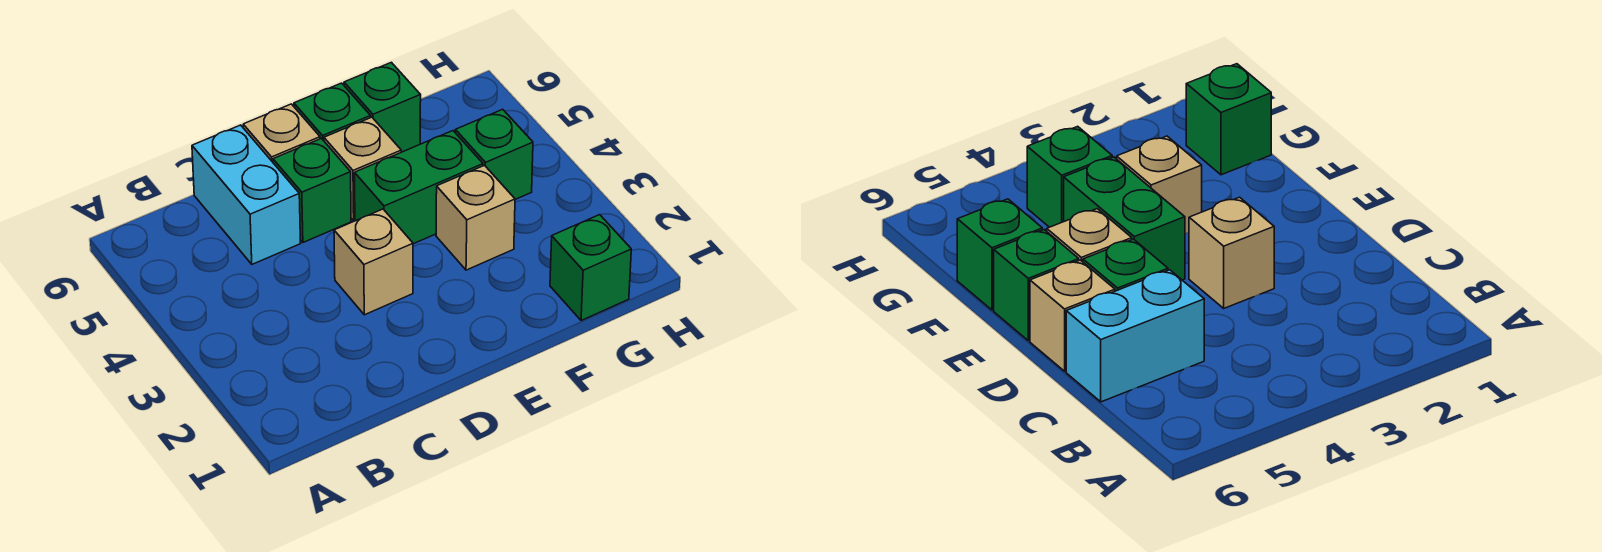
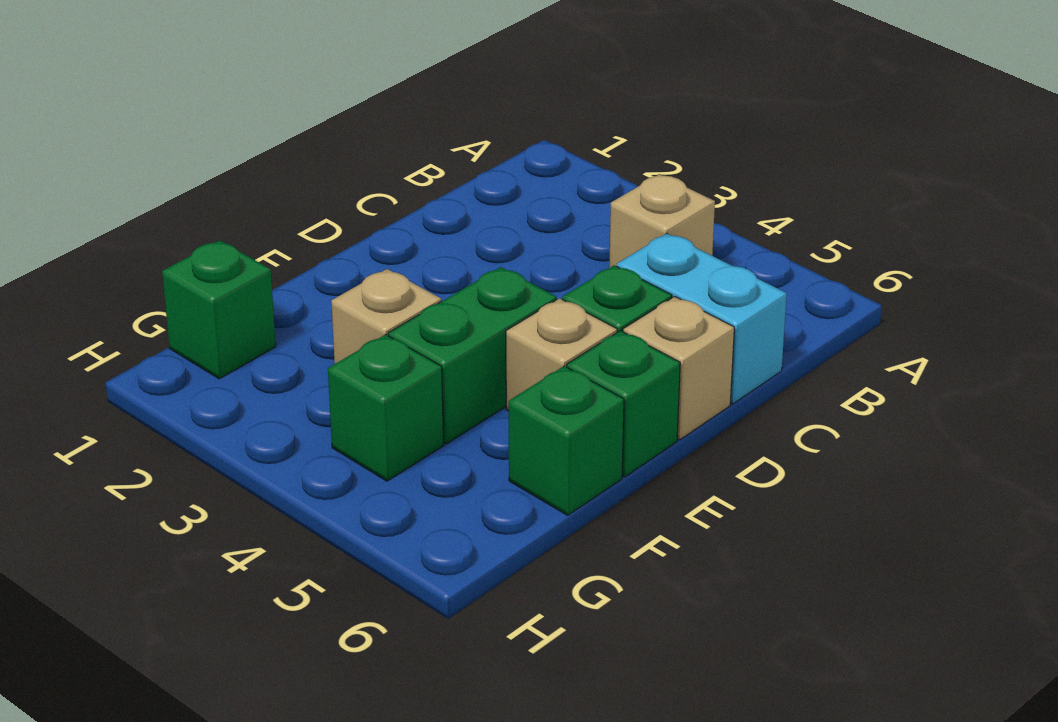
tan 1x1 brick [334,209,413,315] -> tan 1x1 brick moved to [609,174,715,268]

